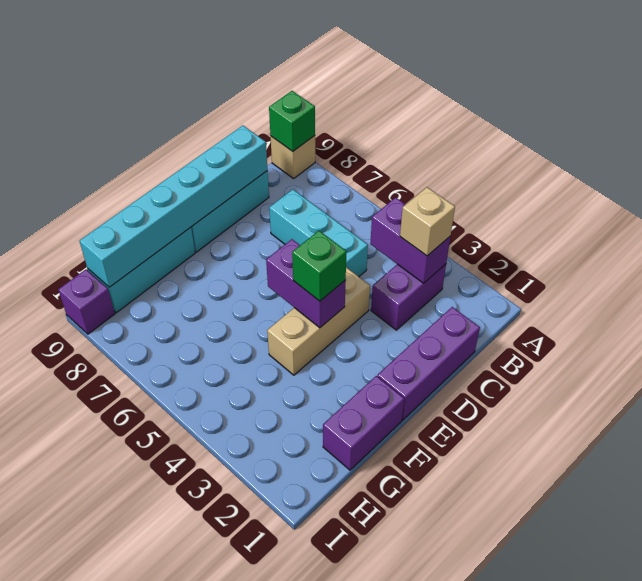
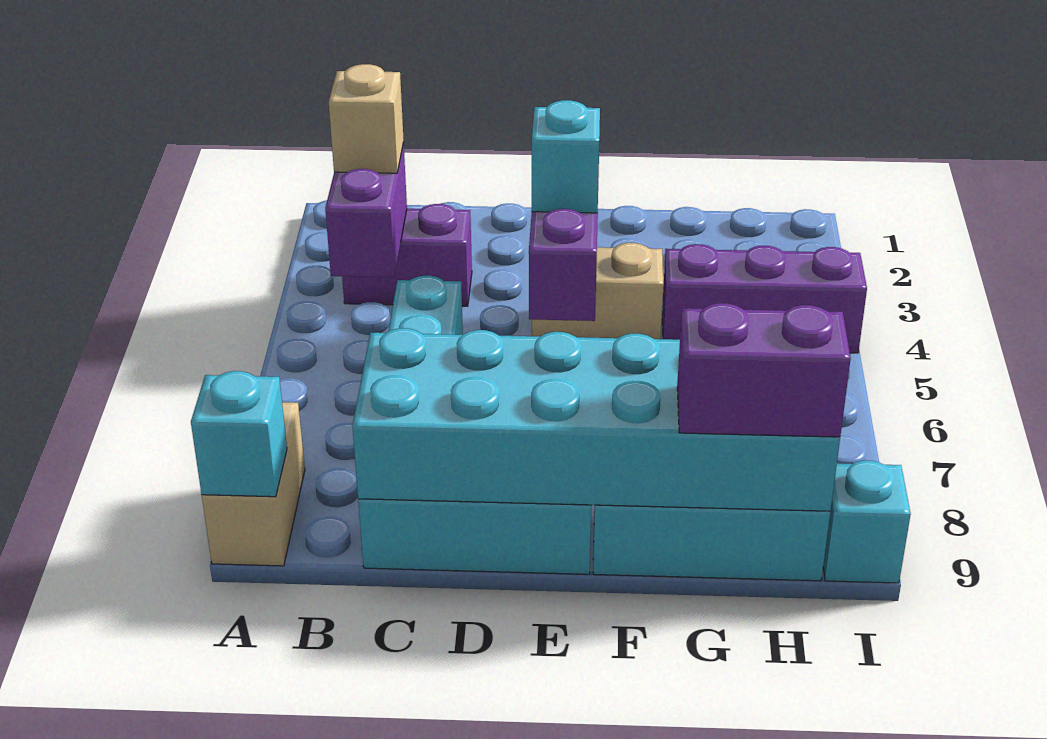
tan 1x1 brick [271,136,315,179] -> tan 1x2 brick [202,402,305,566]
green 1x1 brick [269,91,315,151] -> cyan 1x1 brick [191,371,287,497]
purple 1x3 brick [377,307,480,420] -> purple 1x3 brick moved to [662,244,867,353]
cyan 1x6 brick [80,125,268,287] -> cyan 2x6 brick [352,328,840,511]
tan 1x3 brick [267,267,370,375] -> tan 1x2 brick [532,243,663,339]
green 1x1 brick [292,231,346,301] -> cyan 1x1 brick [532,100,600,213]
purple 1x2 brick [323,376,404,470] -> purple 1x2 brick moved to [677,303,851,437]
purple 1x1 brick [58,270,115,334] -> cyan 1x1 brick [823,460,911,583]

